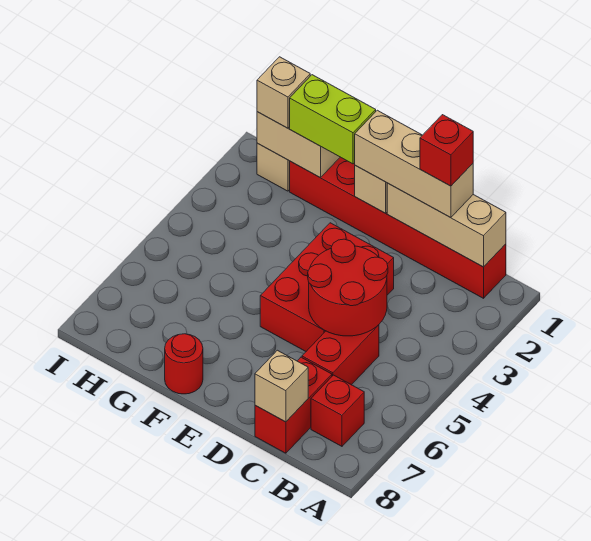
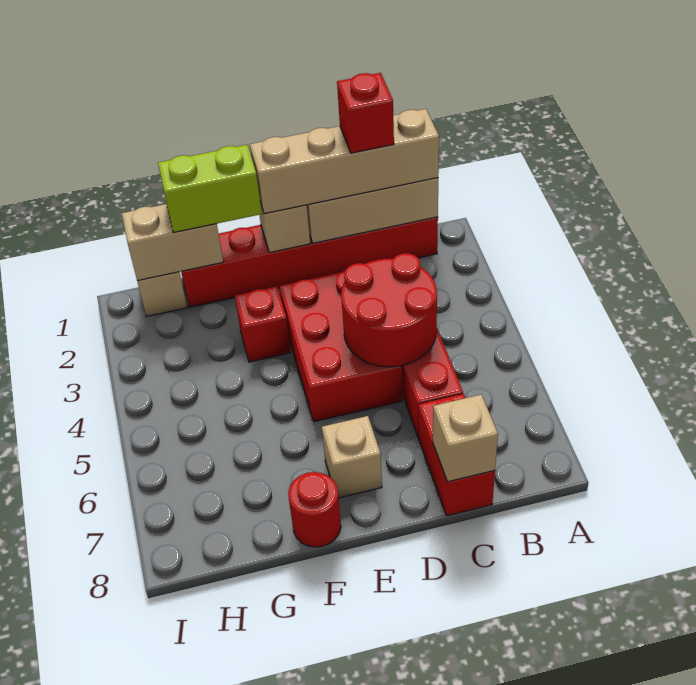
red 1x1 brick [311,375,364,446] -> red 1x1 brick moved to [235,286,291,362]
tan 1x3 brick [355,110,473,218] -> tan 1x4 brick [250,109,439,214]
tan 1x1 brick [257,57,310,128] -> tan 1x1 brick moved to [322,416,382,498]

